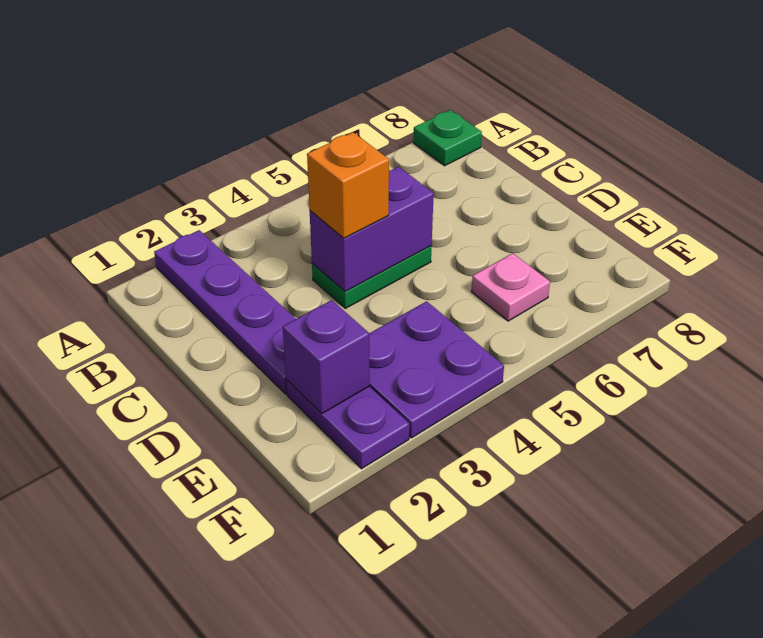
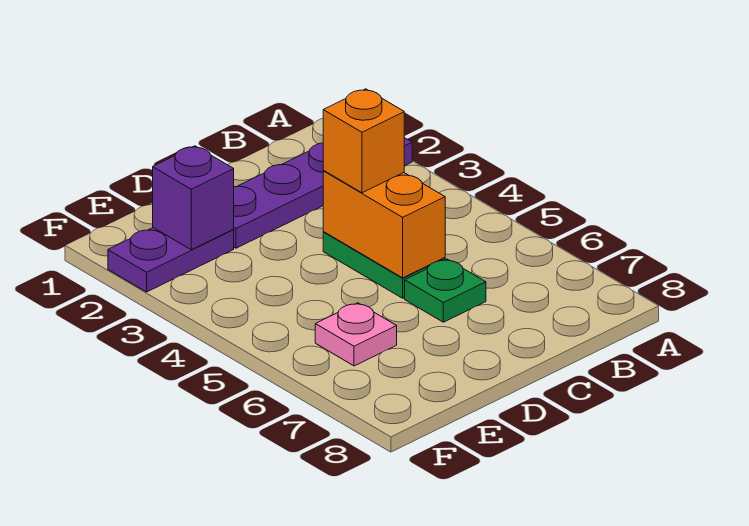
green 1x1 plate [413,110,482,166] -> green 1x1 plate moved to [405,259,486,322]
purple 1x2 brick [310,167,434,291] -> orange 1x2 brick [323,171,445,278]
purple 2x2 plate [369,301,504,438] -> none

